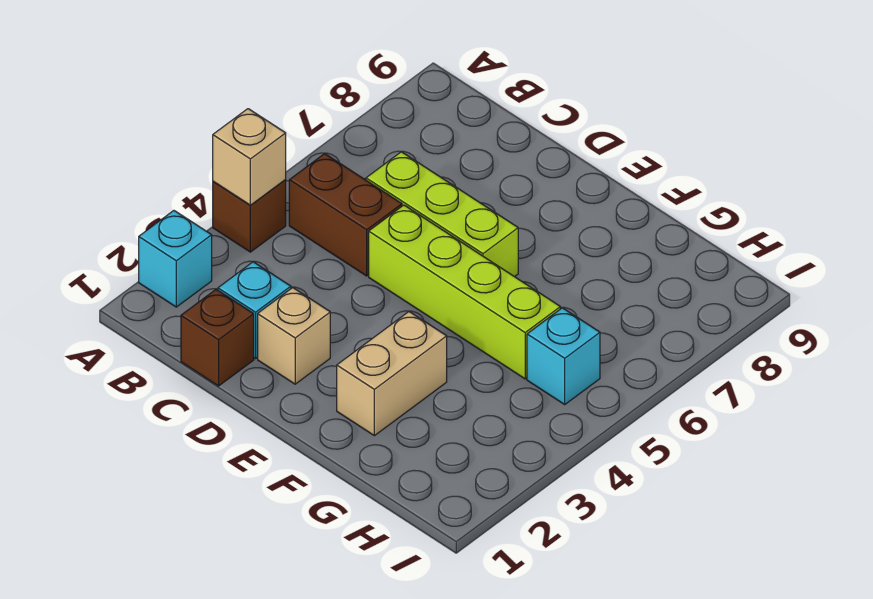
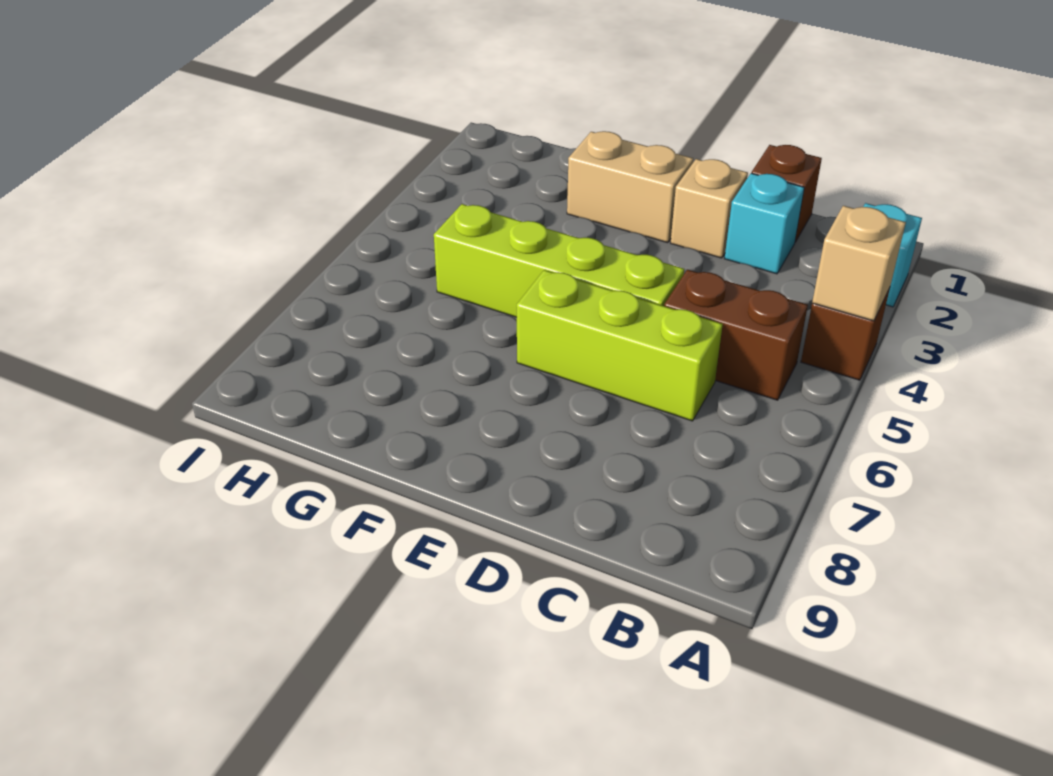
tan 1x2 brick [337,312,447,436] -> tan 1x2 brick turned to [567,131,693,243]
cyan 1x1 brick [527,308,600,404] -> none

